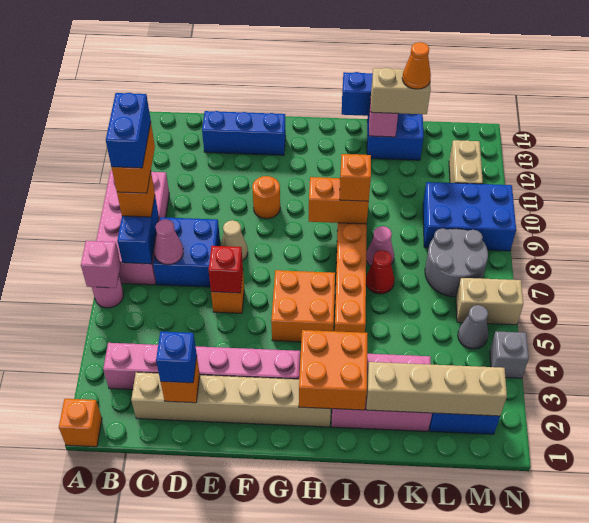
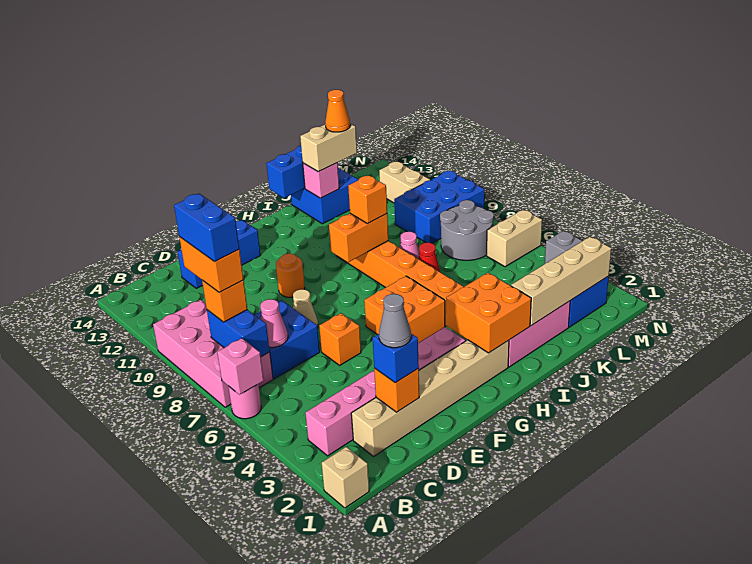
orange 1x1 brick [59,399,102,447] -> tan 1x1 brick [322,447,369,508]
red 1x1 brick [209,246,243,293] -> none
grey 1x1 cone [458,305,488,349] -> grey 1x1 cone moved to [379,294,411,348]

